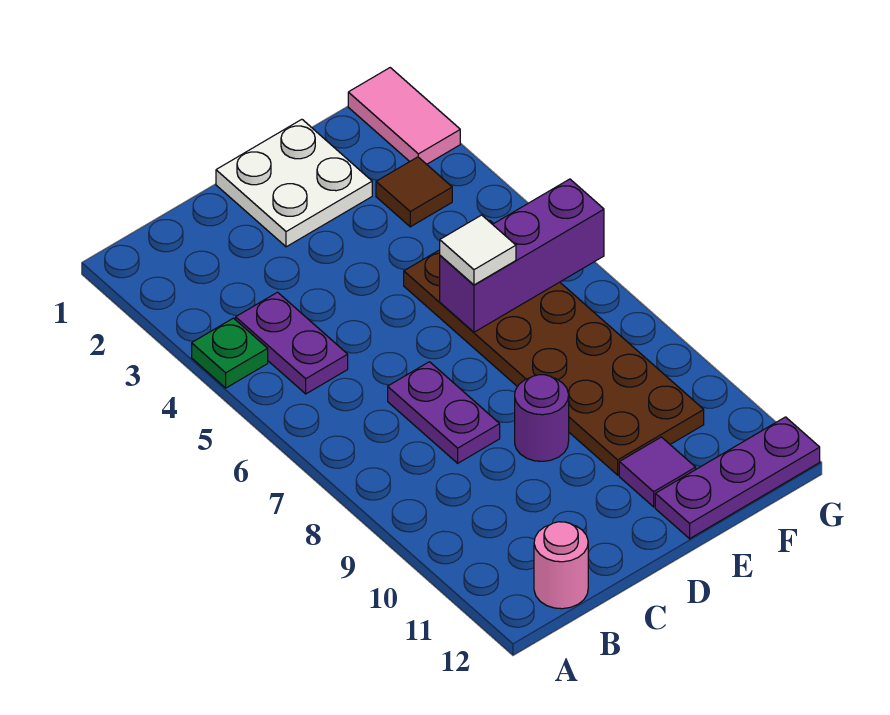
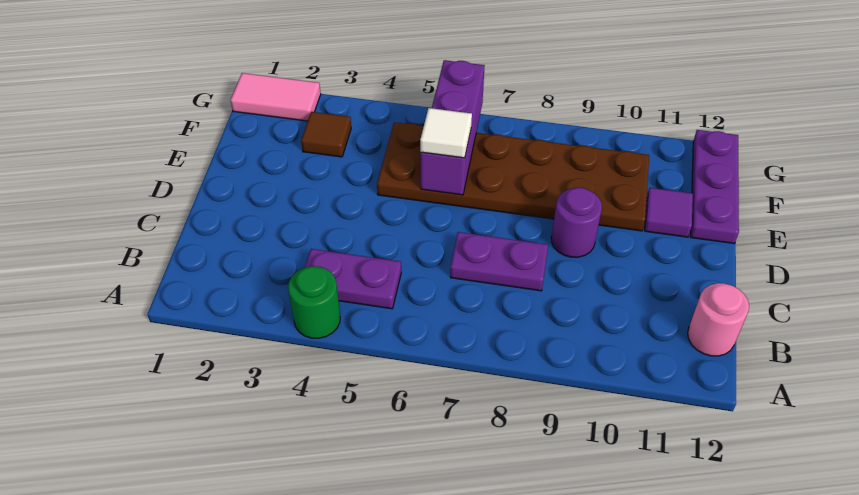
green 1x1 plate [192,318,268,388] -> green 1x1 round brick [288,266,340,338]
white 2x2 plate [216,119,372,247] -> none

